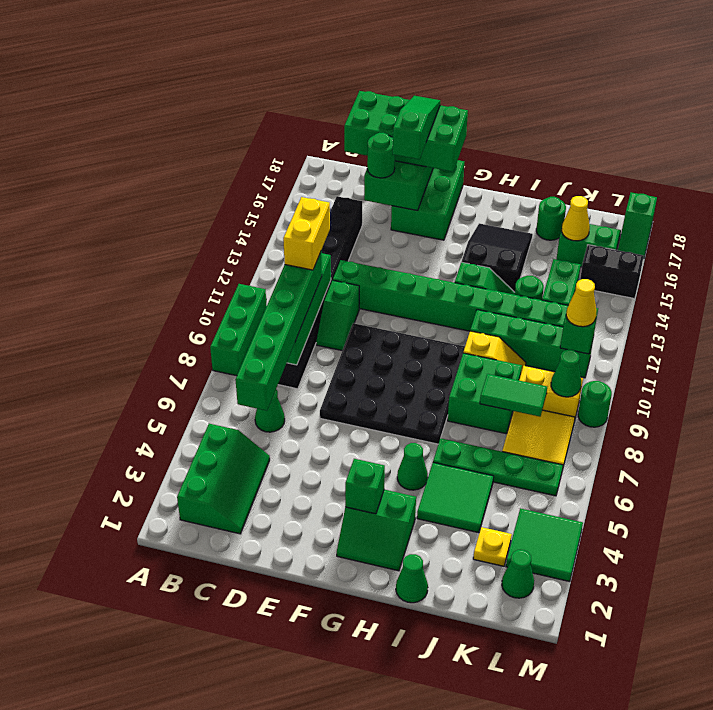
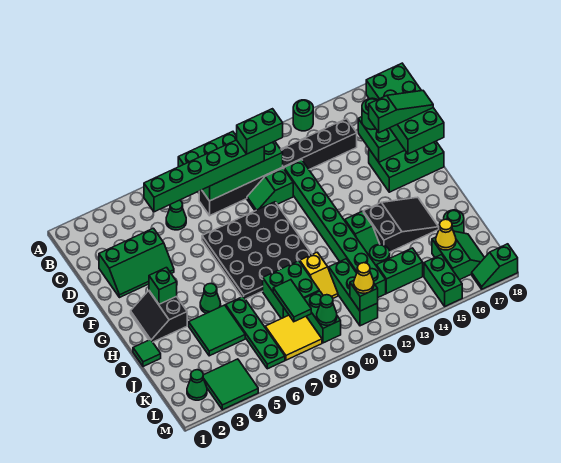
green 2x3 slope [177,424,270,534] -> green 2x3 slope moved to [99,228,174,298]
yellow 1x2 brick [283,197,330,270] -> green 1x2 brick [237,109,283,154]
green 2x2 slope [337,490,416,571] -> black 2x2 slope [131,291,187,342]
green 1x1 cone [396,554,428,603] -> green 1x1 tile [133,339,161,367]
green 1x4 brick [470,310,594,378] -> green 1x3 brick [329,259,378,326]
yellow 1x1 plate [473,527,512,566] -> none
yellow 1x2 brick [519,366,583,421] -> green 1x2 brick [304,291,341,343]
black 1x2 brick [580,245,644,299] -> green 1x2 brick [424,255,462,306]
green 1x1 round brick [578,381,612,427] -> green 1x1 round brick moved to [293,100,313,131]

